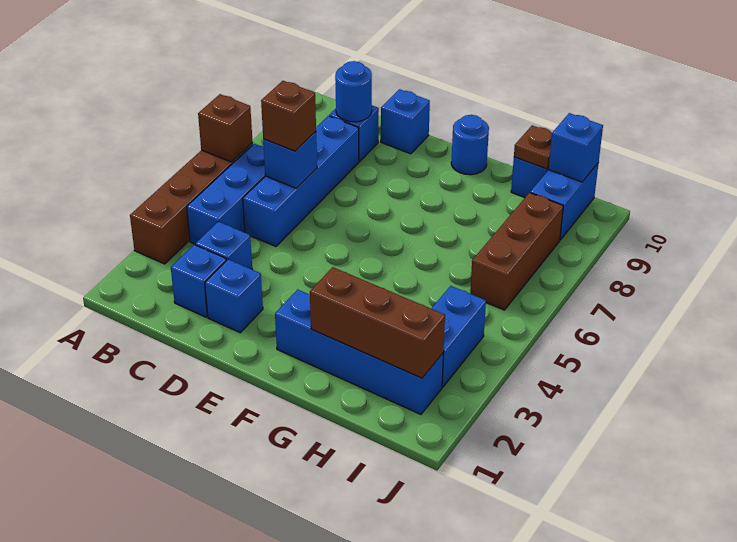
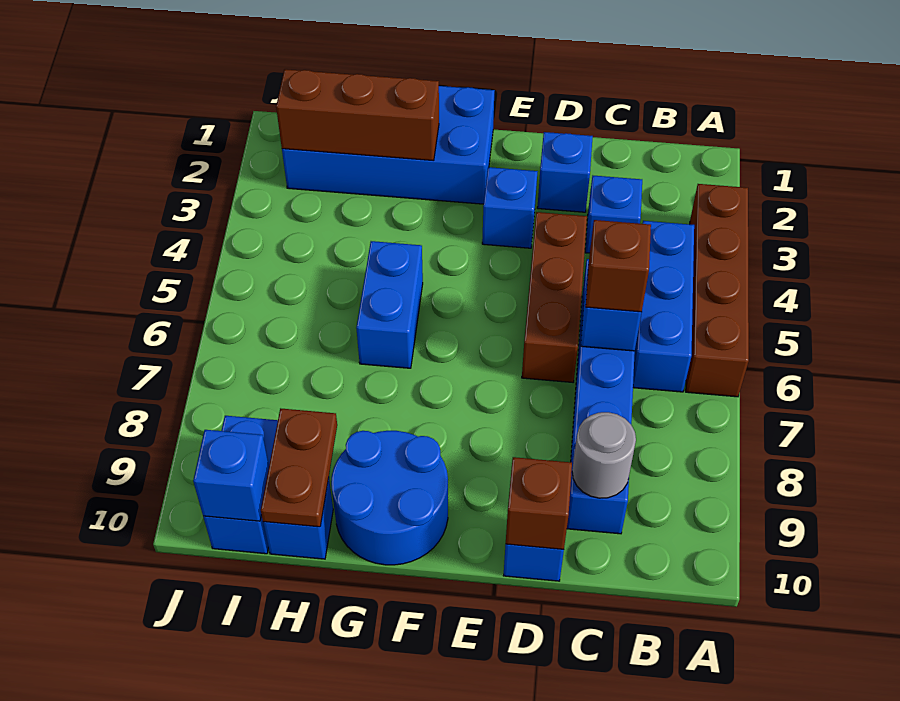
brown 1x1 brick [198,94,253,162] -> brown 1x1 brick moved to [506,457,572,549]
blue 1x1 brick [171,245,227,317] -> blue 1x1 brick moved to [482,167,538,248]
blue 1x1 round brick [335,61,372,122] -> grey 1x1 round brick [572,412,636,498]
blue 1x4 brick [275,289,443,414] -> blue 2x4 brick [282,86,495,204]
blue 1x1 round brick [451,115,489,175] -> blue 2x2 round brick [331,431,448,565]
brown 1x1 plate [514,125,552,169] -> brown 1x2 plate [261,408,337,527]
blue 1x2 brick [431,286,486,387] -> blue 1x2 brick moved to [356,241,423,368]
brown 1x3 brick [470,193,563,310] -> brown 1x3 brick moved to [522,212,587,382]

